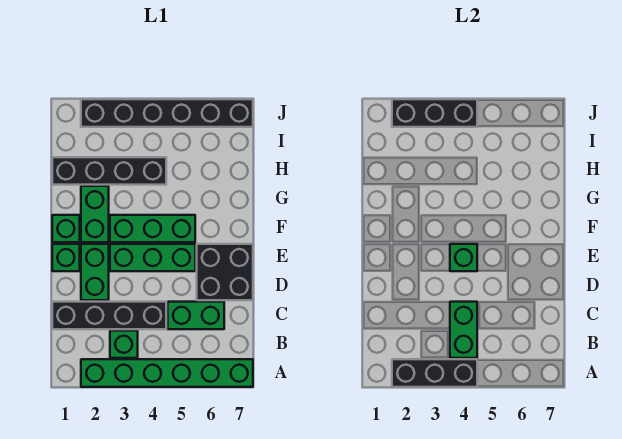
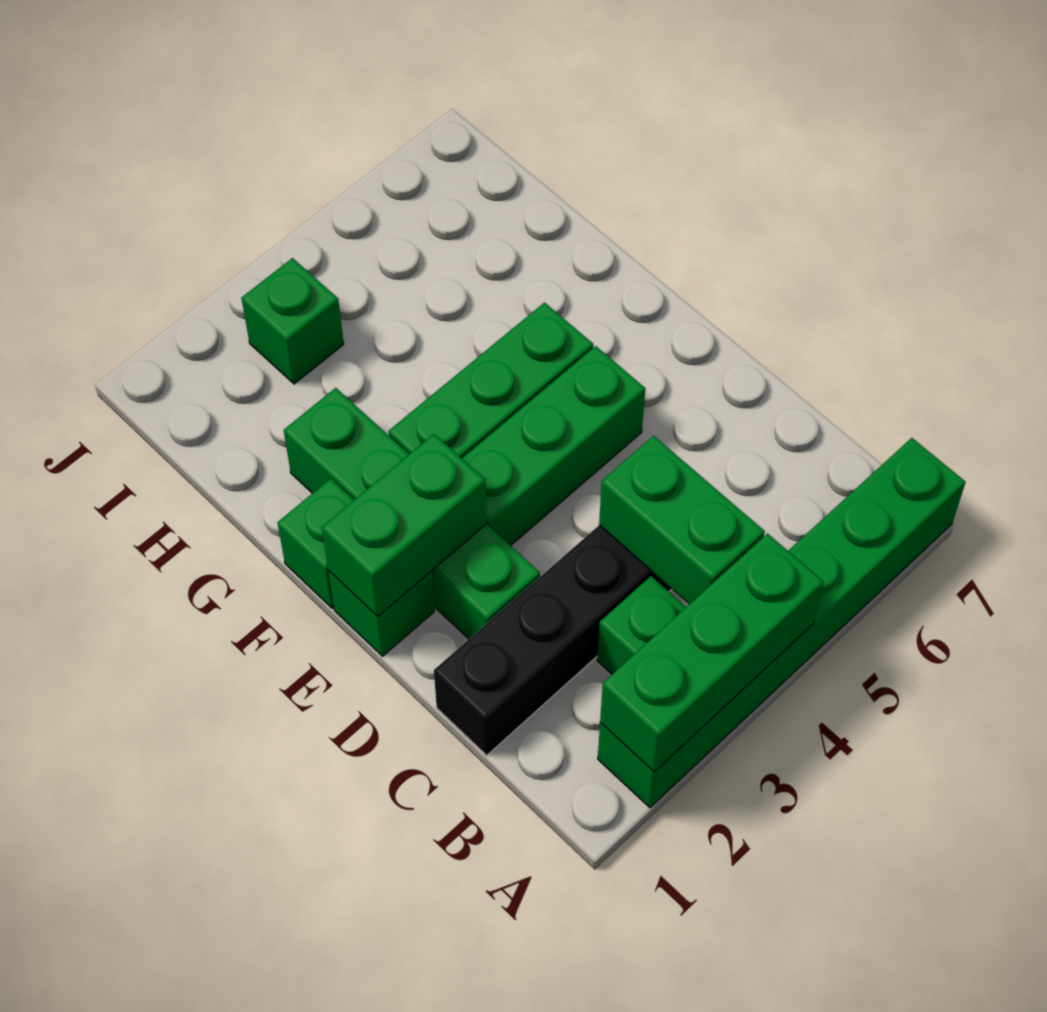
black 1x3 brick [392,359,477,387] -> green 1x3 brick [600,534,823,772]
green 1x2 brick [168,302,224,329] -> green 1x2 brick moved to [322,434,487,617]
black 2x2 brick [197,244,253,300] -> none
green 1x1 brick [450,244,477,271] -> green 1x1 brick moved to [241,258,344,384]
black 1x4 brick [52,157,166,185] -> none
black 1x6 brick [81,99,253,127] -> none
black 1x3 brick [392,99,477,127] -> none

